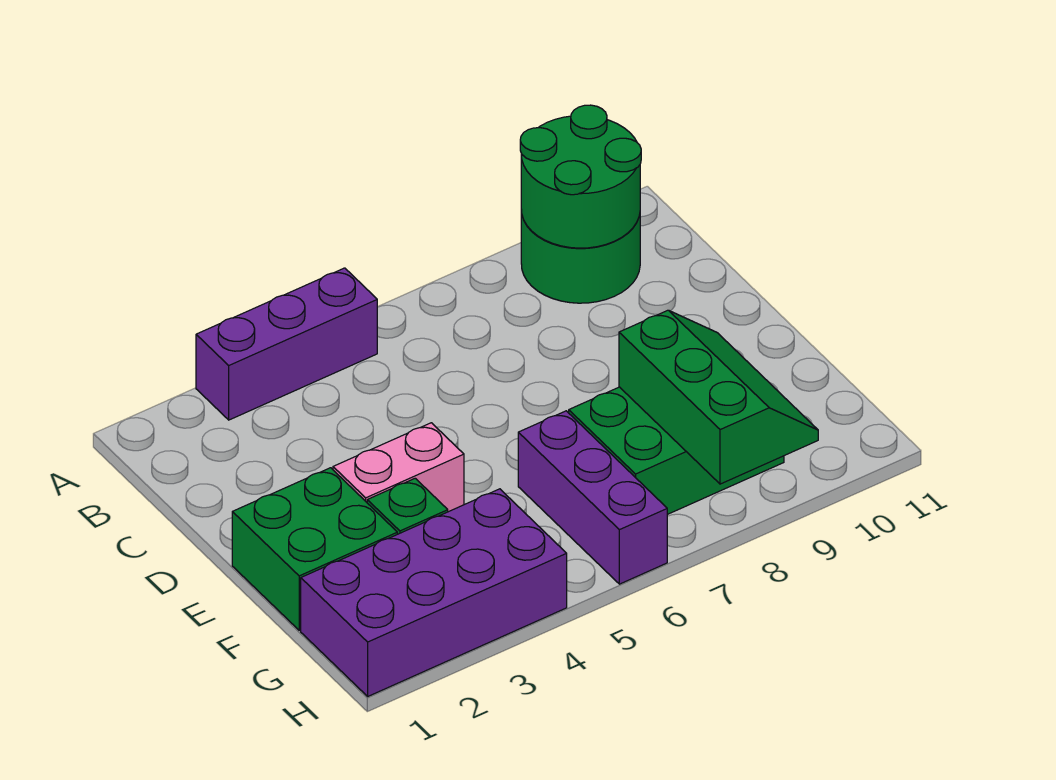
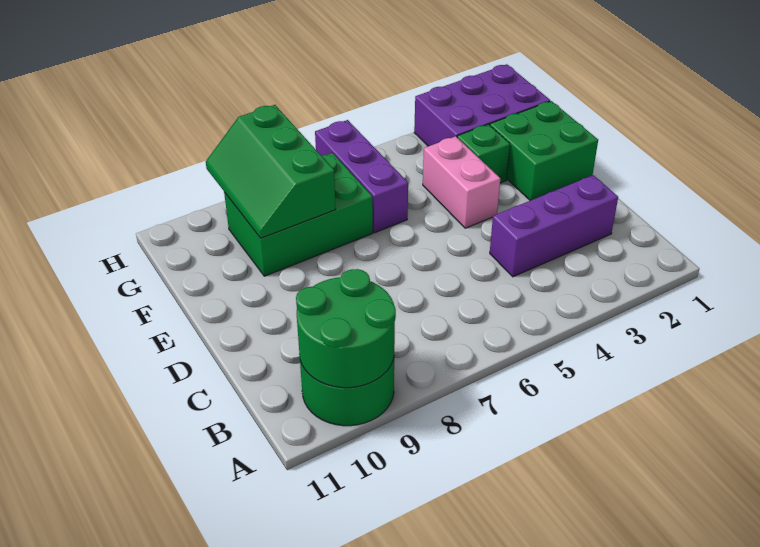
purple 1x3 brick [196,268,377,420] -> purple 1x3 brick moved to [490,175,618,277]
pink 1x2 brick [333,423,464,512] -> pink 1x2 brick turned to [423,136,500,228]
purple 2x4 brick [301,489,567,696] -> purple 2x3 brick [414,64,550,146]

